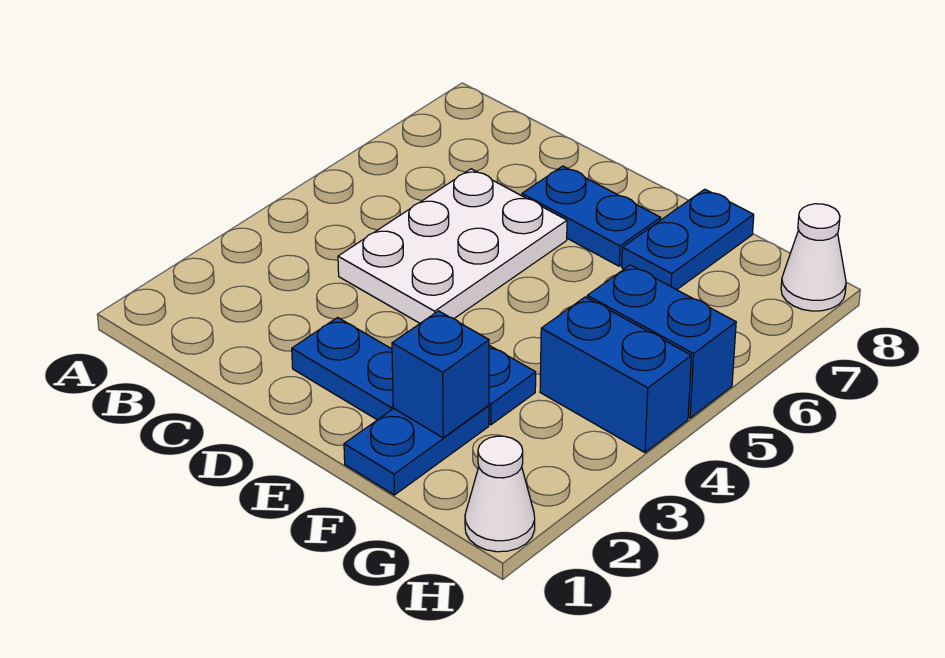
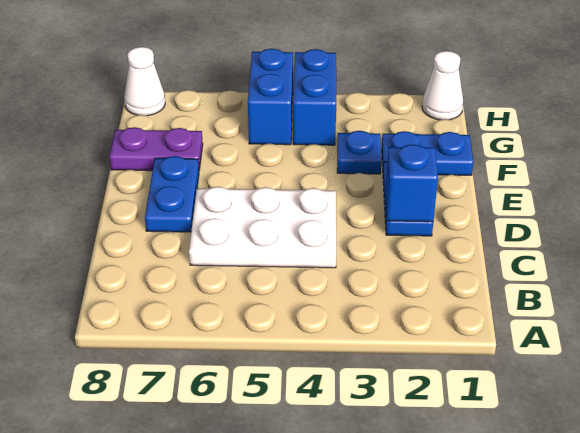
blue 1x1 brick [392,311,489,438] -> blue 1x1 brick moved to [386,144,438,222]
blue 1x2 plate [622,189,754,290] -> purple 1x2 plate [110,127,203,171]

